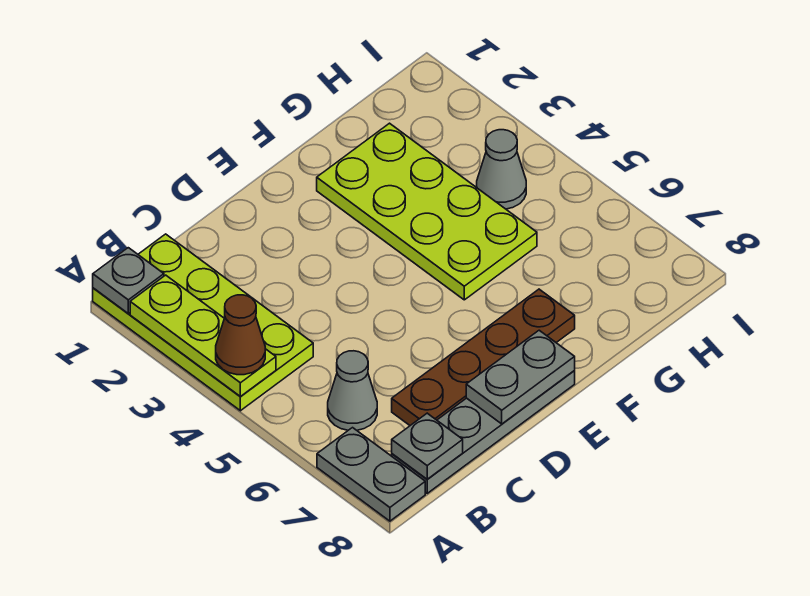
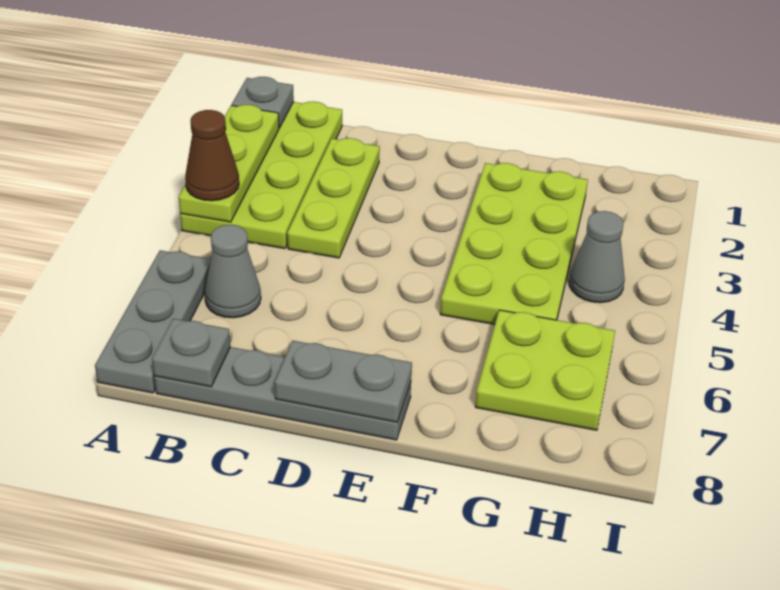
grey 1x2 plate [317,428,425,521] -> grey 1x3 plate [95,250,211,393]
none -> lime 1x3 plate [287,138,380,258]
brown 1x4 plate [392,289,575,425] -> none
none -> lime 2x2 plate [475,310,615,430]

